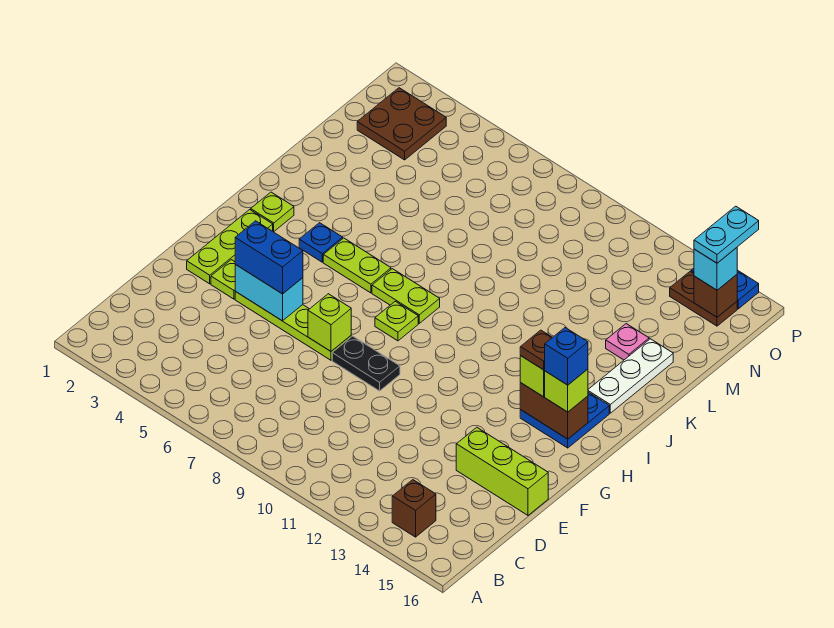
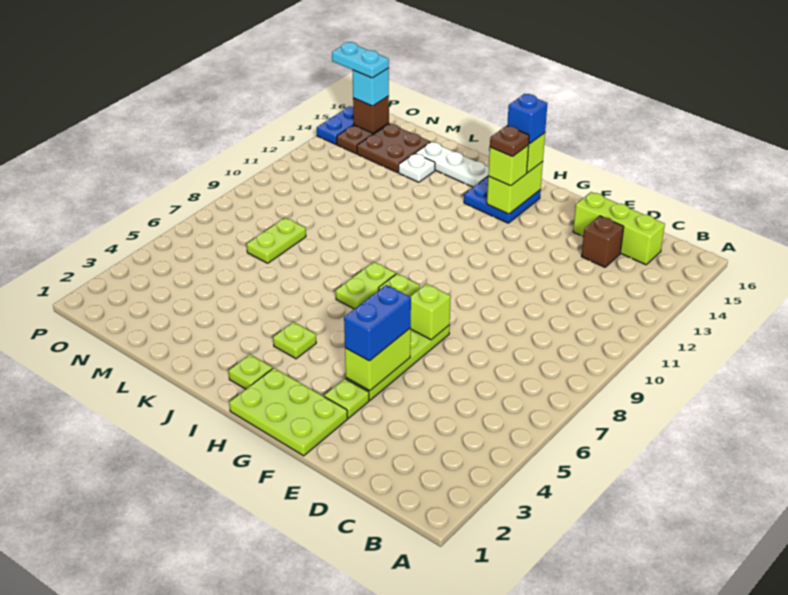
brown 1x1 brick [392,480,436,537] -> brown 1x1 brick moved to [581,216,624,267]
lime 1x3 brick [456,427,548,515] -> lime 1x3 brick turned to [573,192,665,265]
lime 1x3 plate [187,210,273,284] -> lime 2x3 plate [229,368,348,456]
cyan 1x2 brick [235,265,303,321] -> lime 1x2 brick [345,328,411,391]
black 1x2 plate [332,336,400,391] -> none
brown 1x2 brick [520,383,588,439] -> lime 1x2 brick [487,162,543,214]
blue 1x1 plate [299,223,343,262] -> lime 1x1 plate [273,322,316,359]
lime 1x2 plate [323,238,391,293] -> lime 1x2 plate moved to [247,218,306,263]
pink 1x1 plate [606,324,649,360] -> white 1x1 plate [399,153,435,182]
brown 2x2 plate [357,88,446,160] -> brown 2x2 plate moved to [357,124,430,173]

